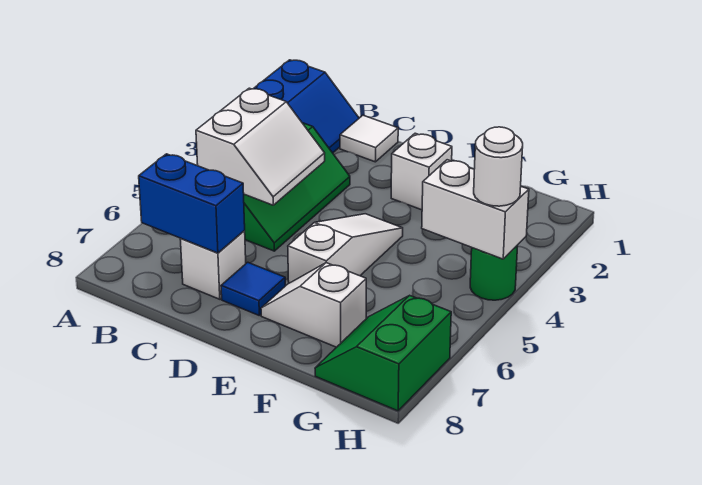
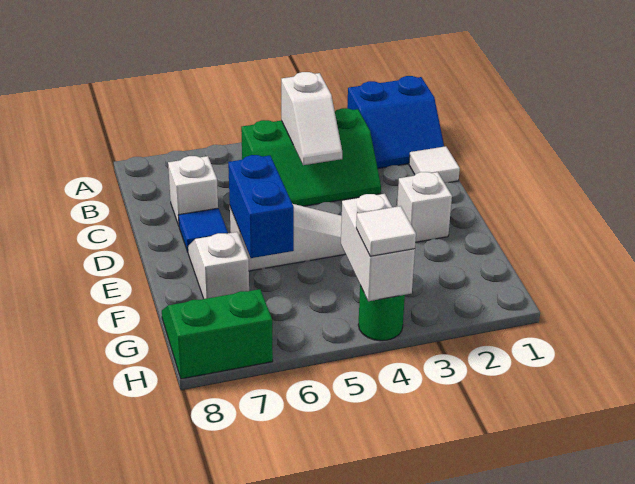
white 2x2 slope [196,88,325,205] -> white 1x2 slope [281,72,342,165]
blue 1x2 brick [139,154,245,253] -> blue 1x2 brick moved to [228,155,294,258]
white 1x1 round brick [474,127,523,206] -> white 1x1 tile [356,206,416,256]

